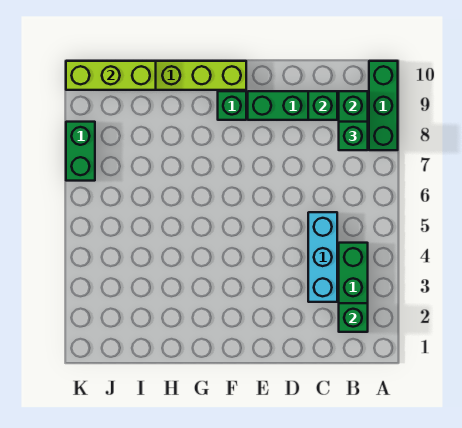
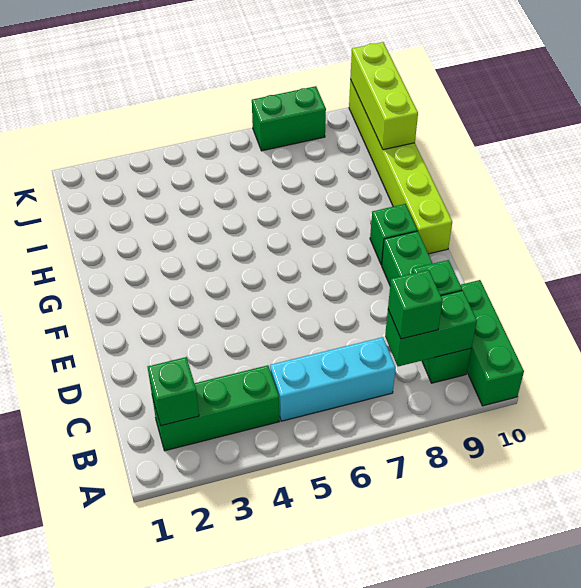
green 1x3 brick [369,61,398,150] -> green 1x3 brick turned to [461,280,524,406]
cyan 1x3 brick [308,212,337,302] -> cyan 1x3 brick moved to [270,337,396,421]

